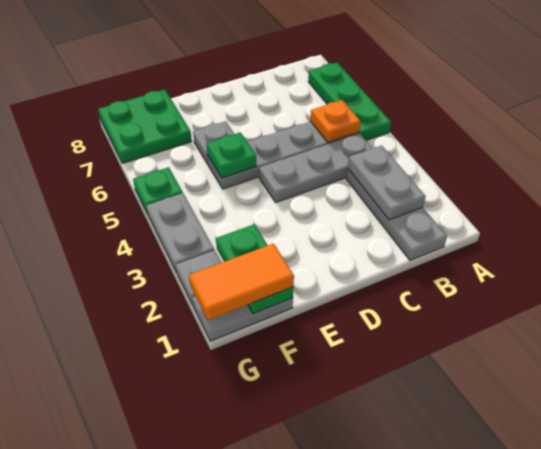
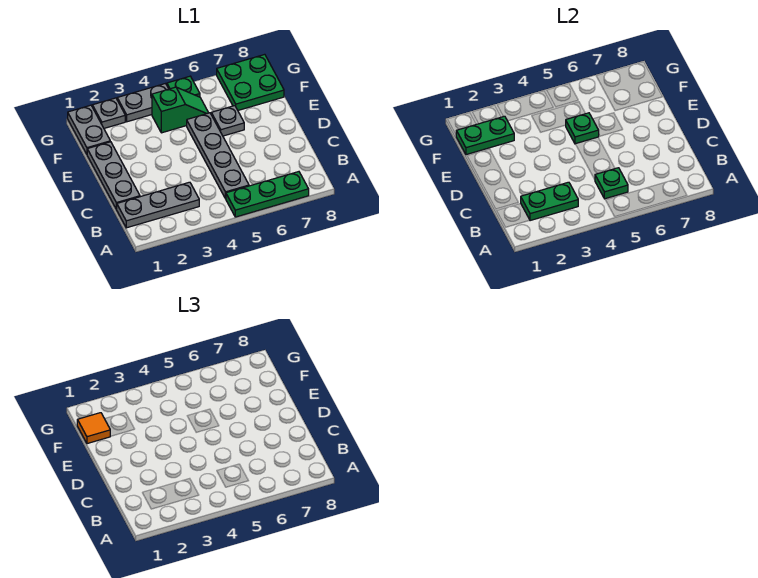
grey 1x2 plate [348,146,426,220] -> green 1x2 plate [521,182,578,221]
grey 1x3 plate [259,134,373,202] -> grey 1x3 plate moved to [87,142,140,209]
orange 1x1 plate [311,100,361,143] -> green 1x1 plate [595,168,628,199]
orange 1x2 tile [189,244,294,320] -> orange 1x1 tile [77,413,110,444]
none -> green 1x2 slope [152,87,208,133]

